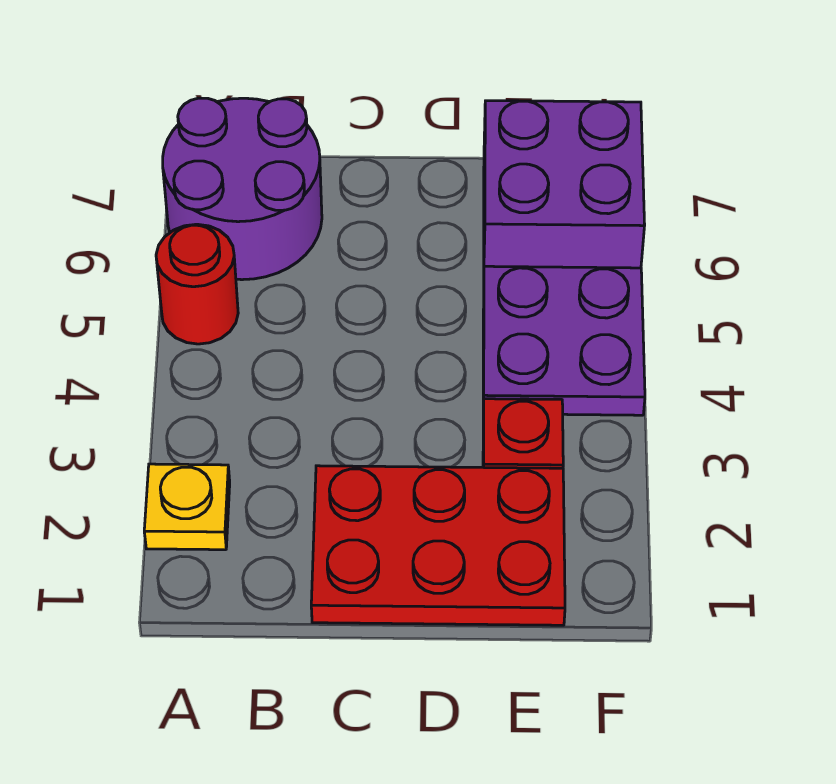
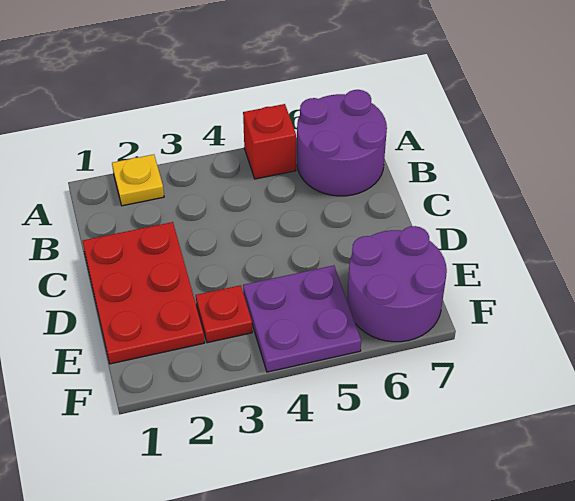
red 1x1 round brick [156,224,238,344] -> red 1x1 brick [243,104,296,179]
purple 2x2 brick [484,101,645,268] -> purple 2x2 round brick [347,226,447,342]

